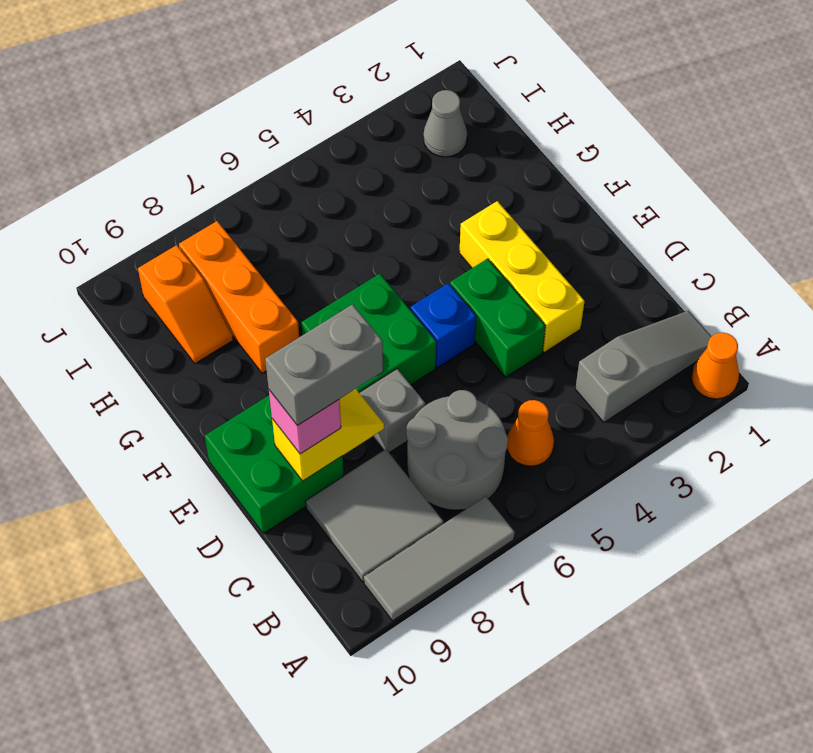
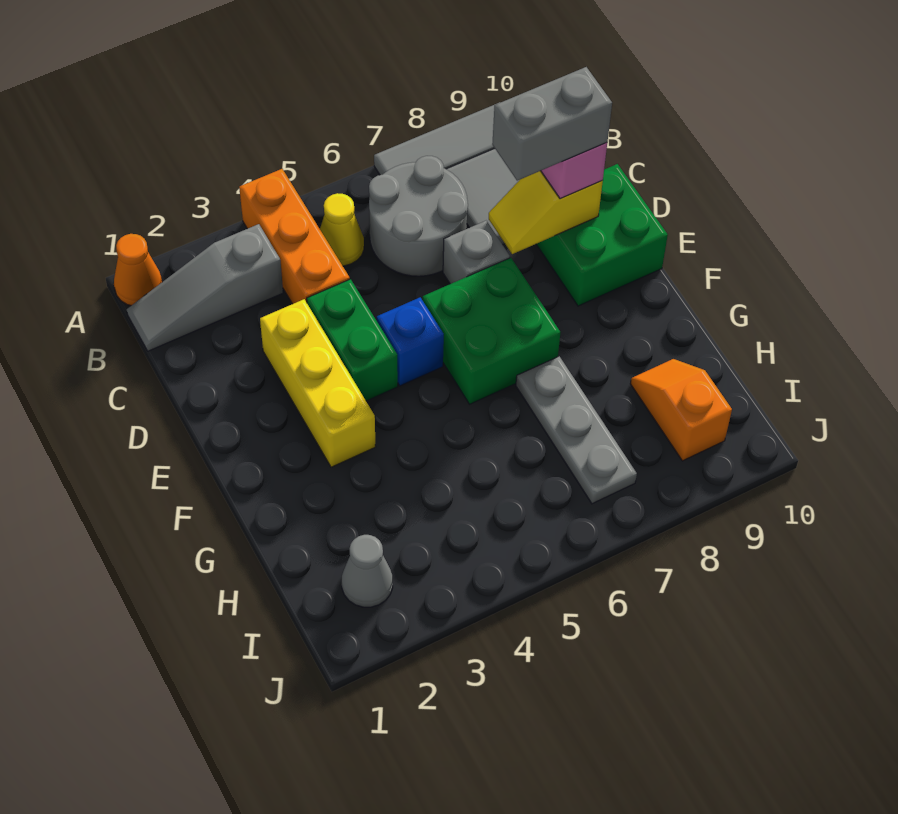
orange 1x1 cone [507,400,554,466] -> yellow 1x1 cone [320,193,364,266]
none -> grey 1x3 plate [516,356,637,504]
orange 1x3 brick [179,221,299,373] -> orange 1x3 brick moved to [239,169,350,304]

